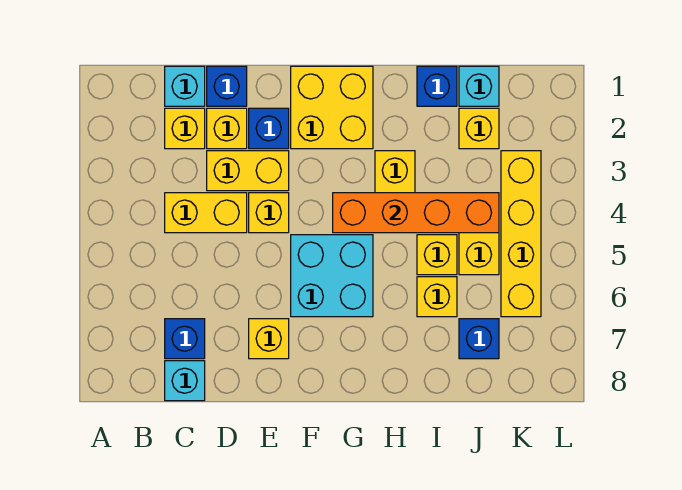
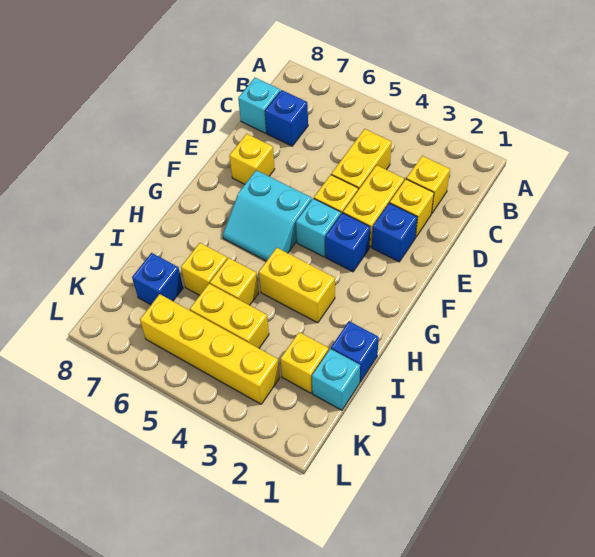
cyan 1x1 brick [165,66,205,106] -> cyan 1x1 brick moved to [296,198,341,257]
blue 1x1 brick [207,66,247,106] -> blue 1x1 brick moved to [325,213,370,272]
yellow 2x2 brick [291,66,373,149] -> none
cyan 2x2 brick [291,235,373,317] -> cyan 2x2 slope [223,170,312,261]
orange 1x4 brick [333,193,499,233] -> none

